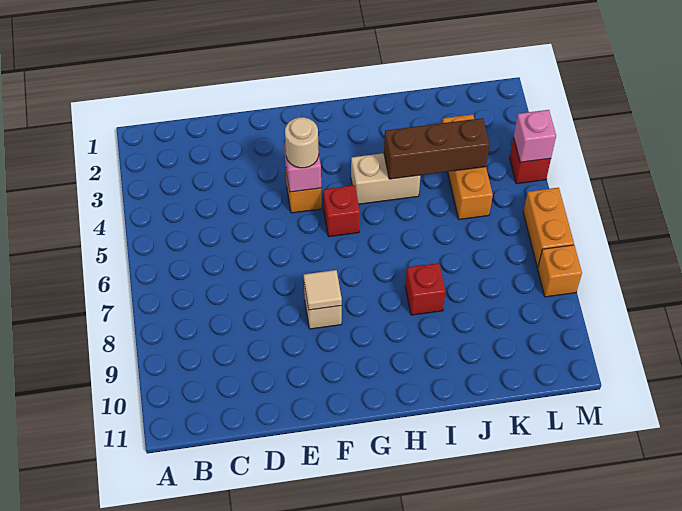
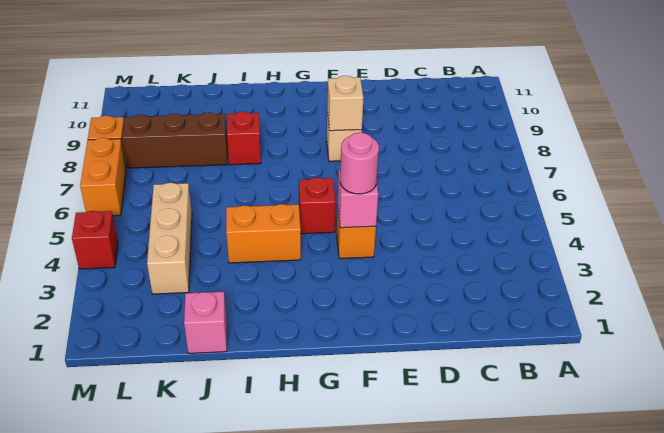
tan 1x1 round brick [285,117,319,168] -> pink 1x1 round brick [340,132,379,194]
tan 1x1 tile [304,270,342,310] -> tan 1x1 brick [327,76,363,131]
tan 1x2 brick [351,153,420,204] -> orange 1x2 brick [226,204,301,263]
brown 1x3 brick [384,118,490,179] -> brown 1x3 brick moved to [123,112,228,168]
orange 1x3 brick [442,114,493,219] -> tan 1x3 brick [147,183,192,294]
pink 1x1 brick [514,110,556,162] -> pink 1x1 brick moved to [184,292,227,353]

